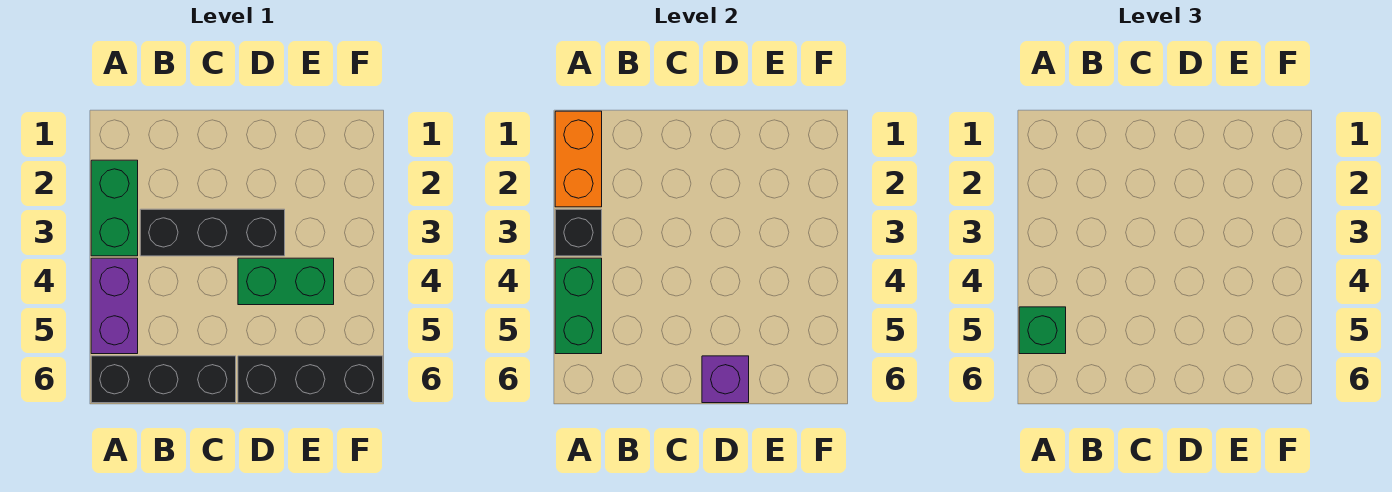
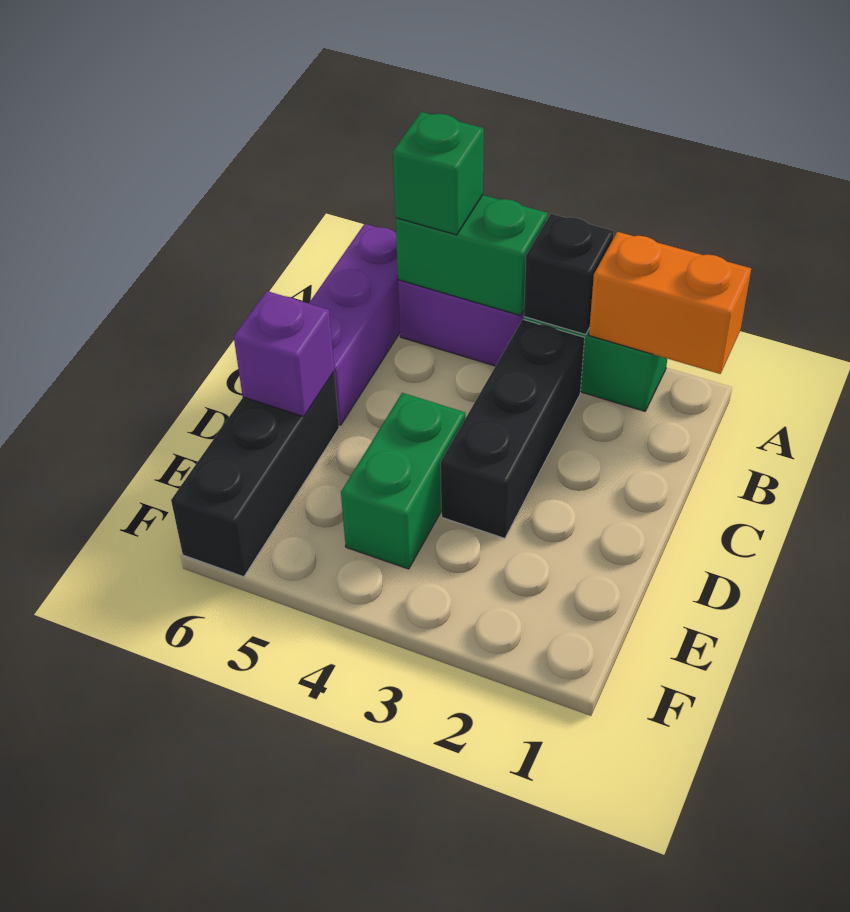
black 1x3 brick [91,356,236,403] -> purple 1x3 brick [309,224,400,425]

